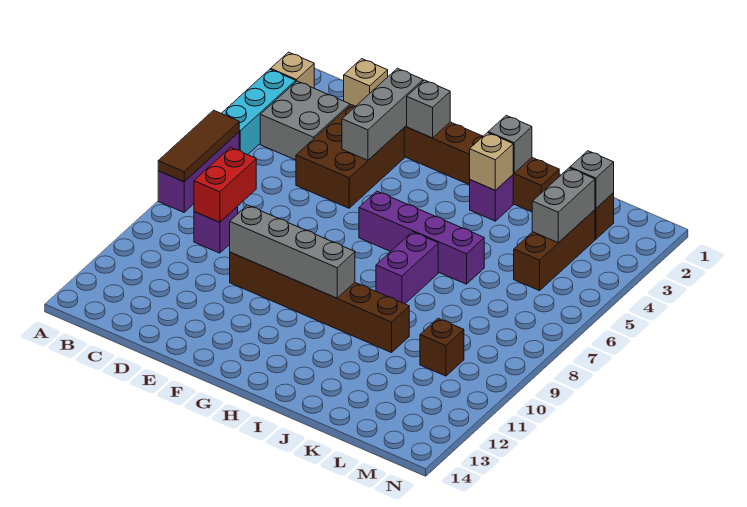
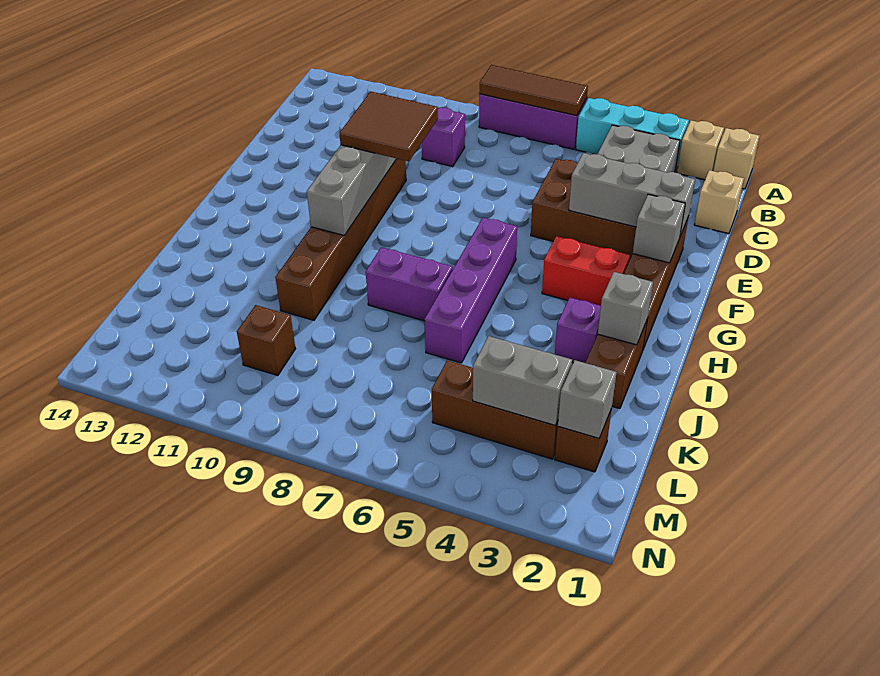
red 1x2 brick [194,147,256,222] -> red 1x2 brick moved to [542,236,630,306]
none -> brown 2x2 tile [340,91,438,161]
tan 1x1 brick [470,133,513,190] -> tan 1x1 brick moved to [714,128,759,189]

